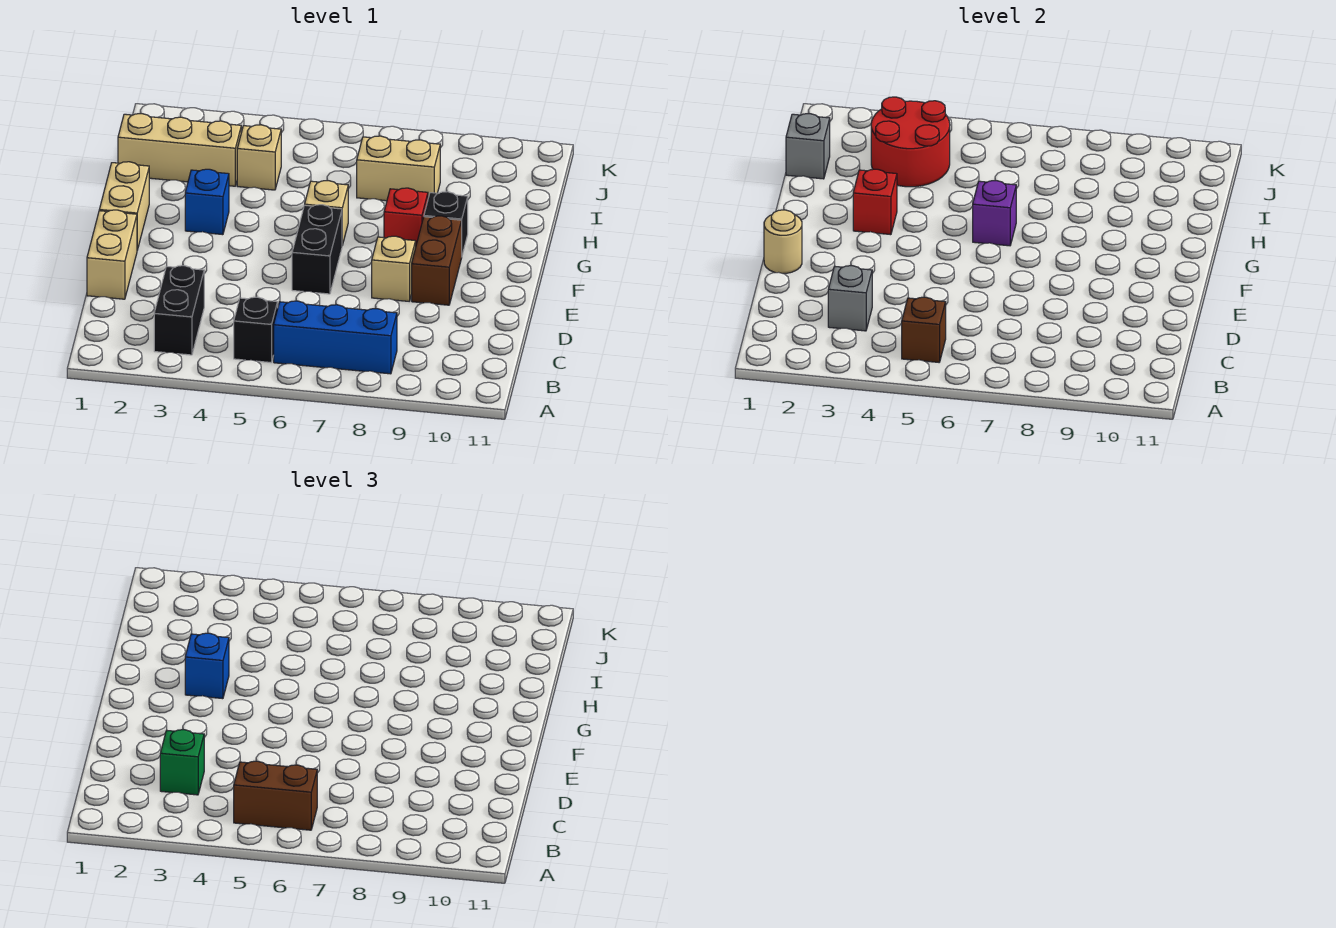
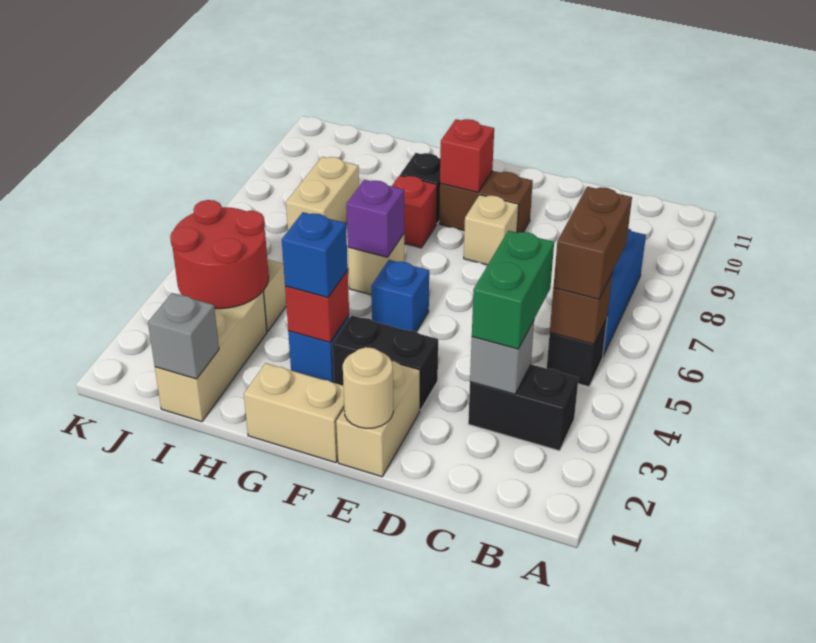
green 1x1 brick [160,730,204,795] -> green 1x2 brick [472,231,554,349]
tan 1x2 brick [87,210,137,299] -> tan 1x2 brick turned to [336,361,420,477]
black 1x2 brick [292,205,342,294] -> black 1x2 brick moved to [332,315,438,410]
none -> blue 1x1 brick [371,260,429,332]
none -> red 1x1 brick [440,119,494,192]

